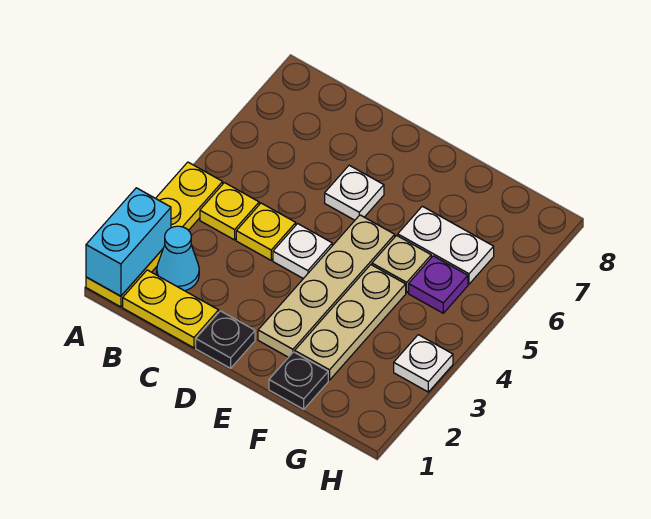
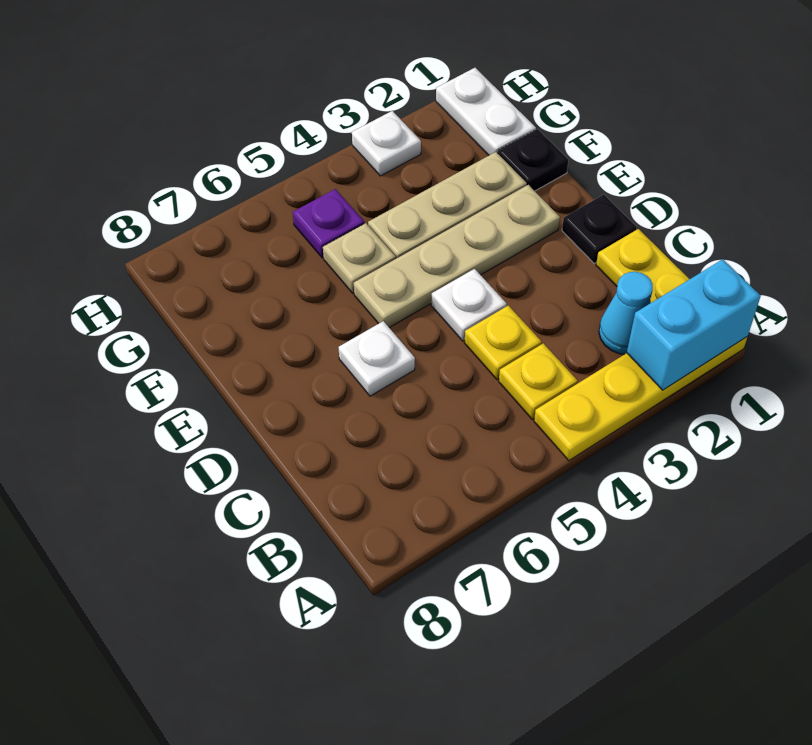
white 1x2 plate [398,206,494,284] -> white 1x2 plate moved to [436,68,536,155]

